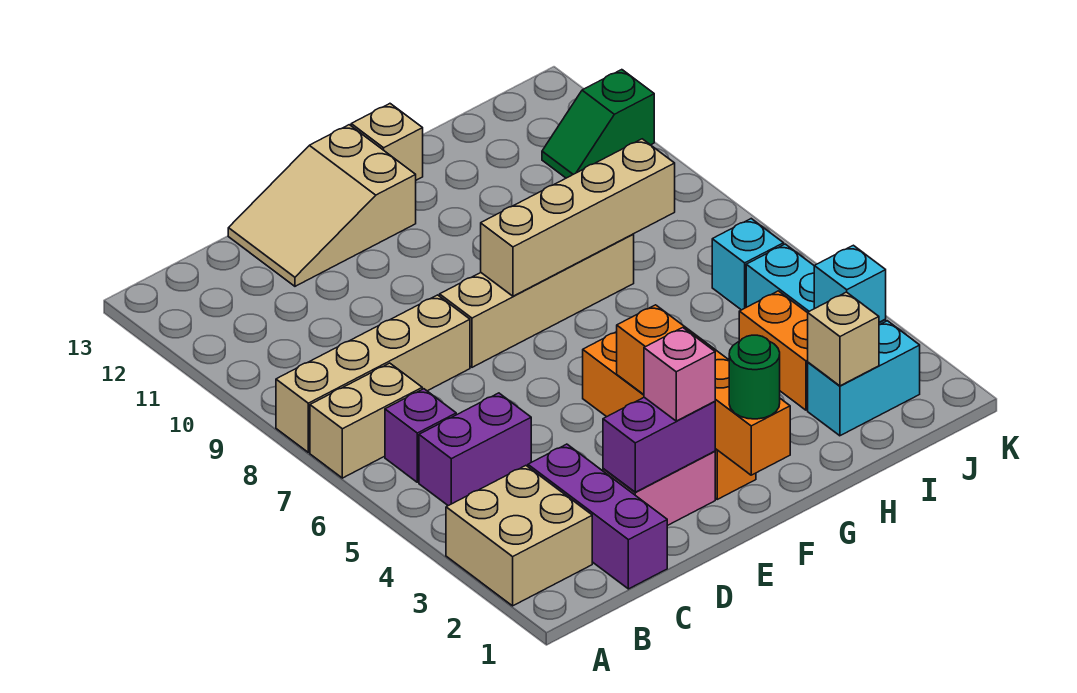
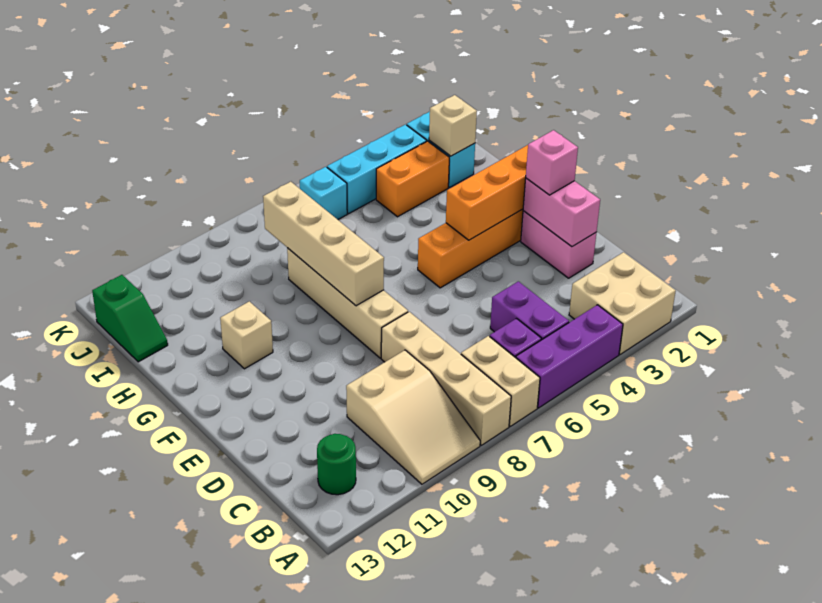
purple 1x3 brick [528,444,667,589] -> purple 1x3 brick moved to [516,305,623,408]
purple 1x2 brick [603,397,715,492] -> pink 1x2 brick [523,178,600,247]
tan 2x3 slope [228,125,416,286] -> tan 2x3 slope moved to [346,350,480,484]
green 1x1 round brick [729,335,780,419] -> green 1x1 round brick moved to [317,434,356,495]
tan 1x1 brick [351,104,423,180] -> tan 1x1 brick moved to [220,301,273,369]
cyan 1x1 brick [814,245,886,322] -> none
green 1x2 slope [542,70,654,178] -> green 1x2 slope moved to [92,275,168,362]

